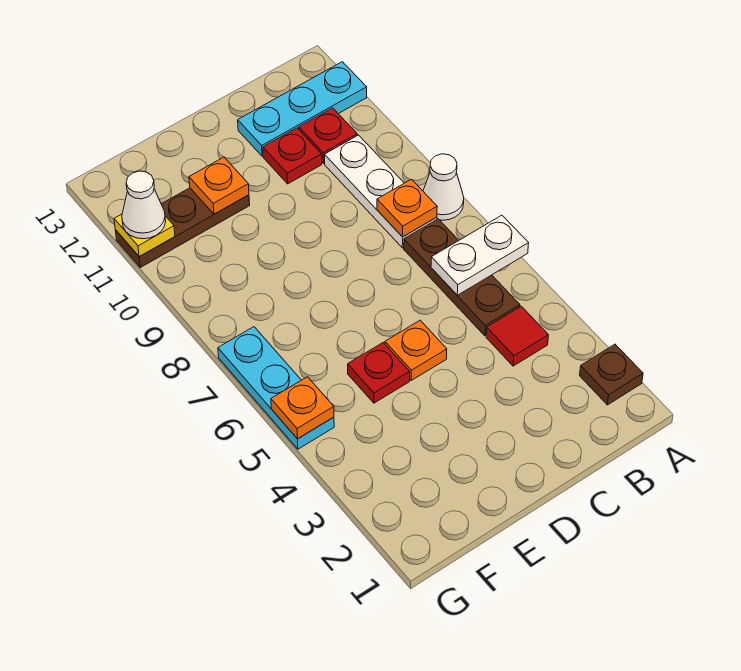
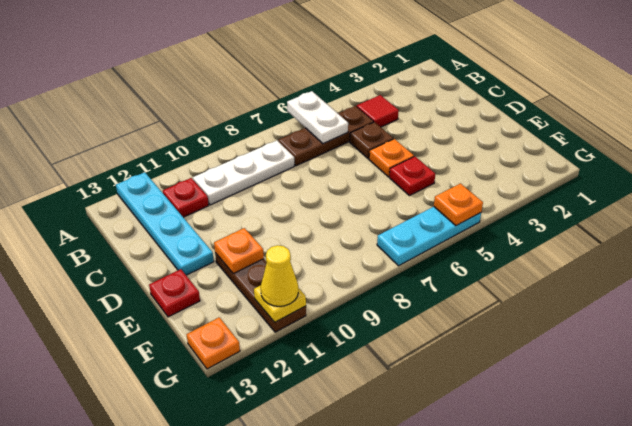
brown 1x1 plate [580,344,643,405] -> brown 1x1 plate moved to [350,122,393,159]
white 1x1 cone [423,154,464,220] -> none
cyan 1x3 plate [238,62,367,156] -> cyan 1x4 plate [116,172,214,275]
orange 1x1 plate [377,179,437,237] -> orange 1x1 plate moved to [187,317,240,369]
red 1x1 plate [263,128,322,184] -> red 1x1 plate moved to [149,269,200,317]
white 1x1 cone [122,171,166,239] -> yellow 1x1 cone [261,245,298,306]

